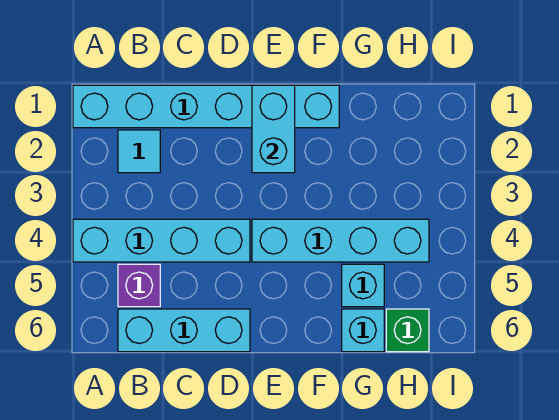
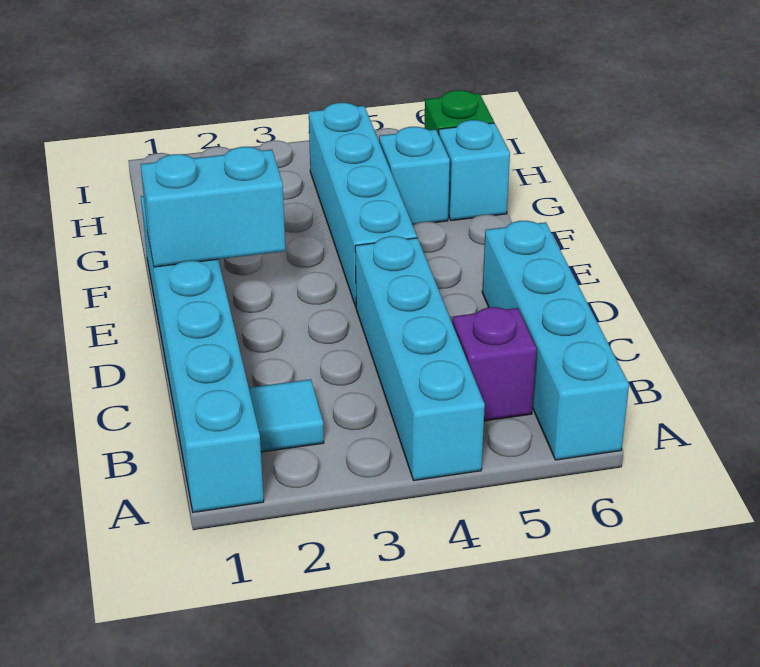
cyan 1x3 brick [118,309,250,352] -> cyan 1x4 brick [482,221,629,460]

